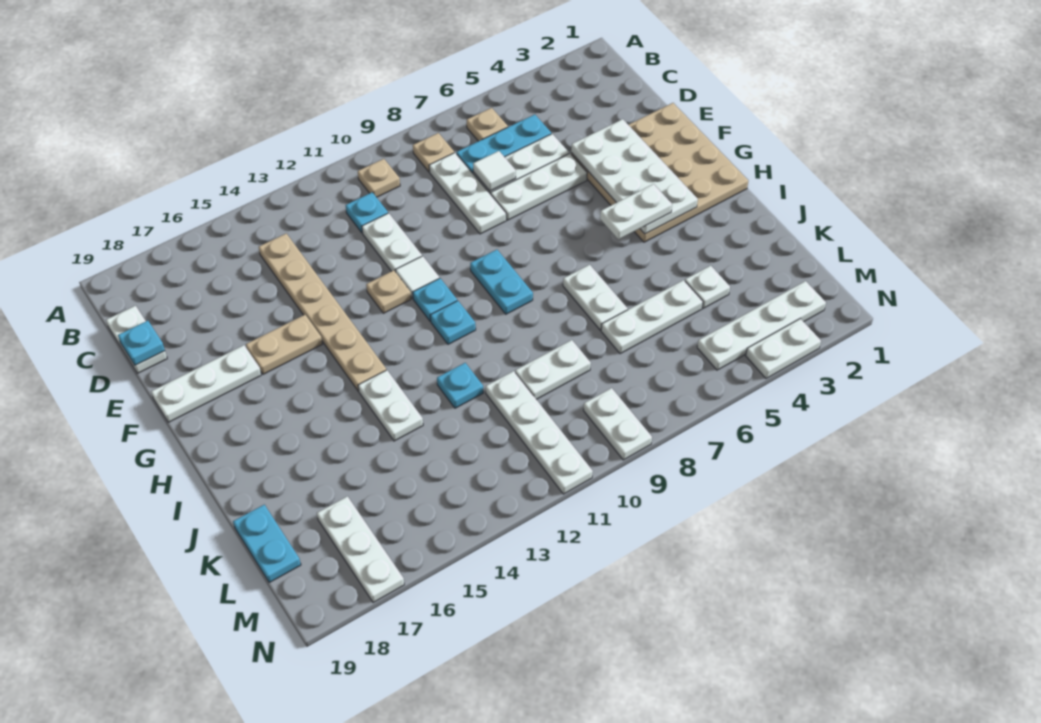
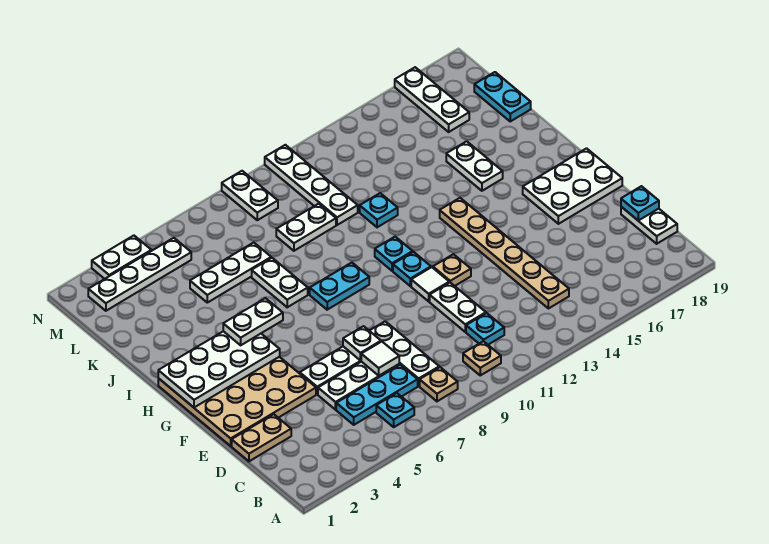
tan 1x1 plate [467,108,508,141] -> cyan 1x1 plate [376,393,414,427]
white 2x4 plate [571,119,698,234] -> white 2x4 plate turned to [158,331,280,407]
tan 1x2 plate [246,315,322,374] -> tan 1x2 plate moved to [232,414,291,461]
white 1x3 plate [151,345,261,422] -> white 2x3 plate [523,148,622,224]
cyan 1x2 plate [470,250,533,314] -> cyan 1x2 plate turned to [310,263,369,310]
white 1x2 plate [358,370,423,441] -> white 1x2 plate moved to [446,141,503,191]
white 1x1 plate [685,266,730,308] -> white 1x1 plate moved to [343,326,381,360]

